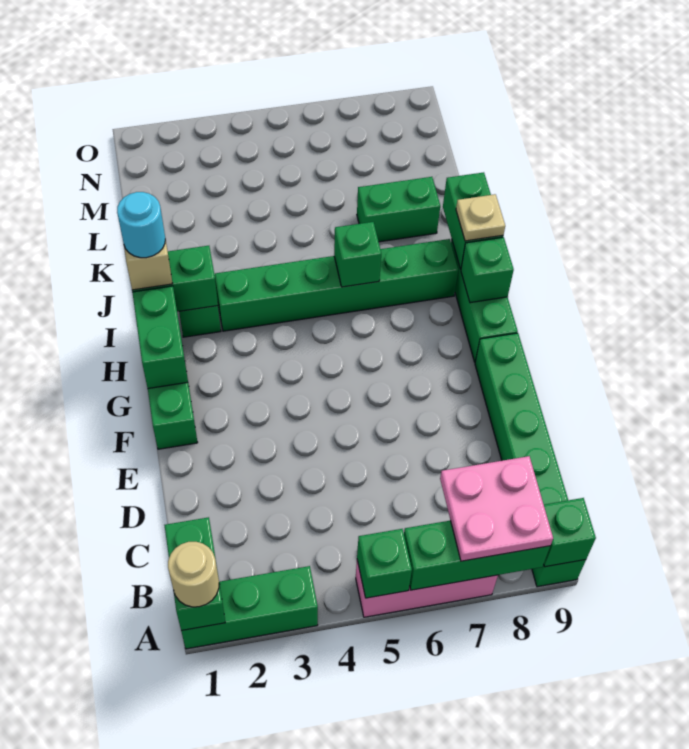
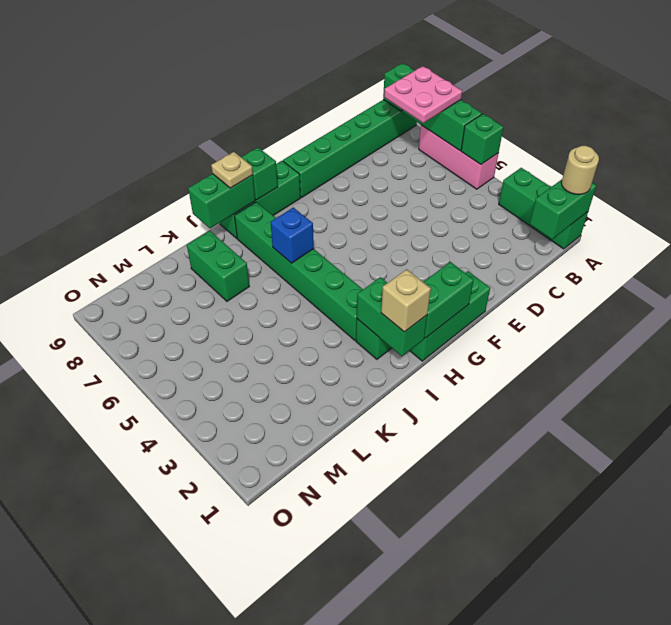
cyan 1x1 round brick [117,192,165,258] -> none
green 1x1 brick [334,222,381,287] -> blue 1x1 brick [271,208,314,263]

